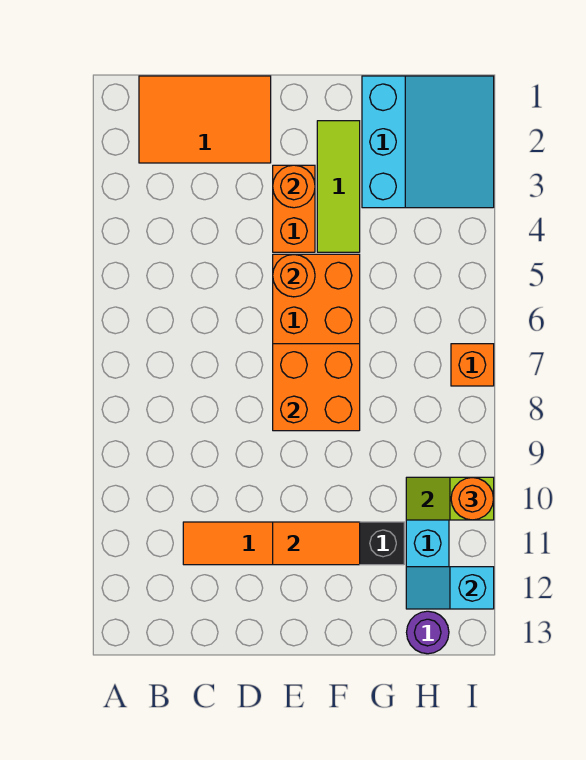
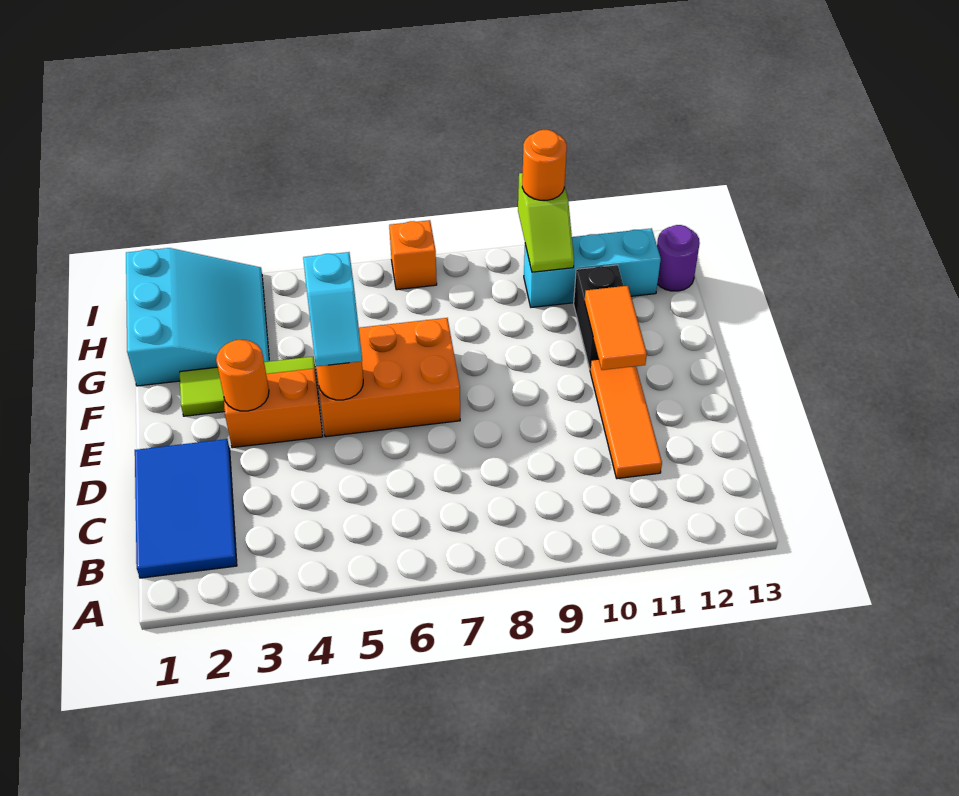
orange 2x3 tile [139,76,271,163] -> blue 2x3 tile [135,439,237,578]
orange 2x2 brick [273,344,360,431] -> none
cyan 3x3 slope [362,76,494,208] -> cyan 3x3 slope turned to [126,248,269,386]
cyan 1x2 slope [406,567,494,609] -> cyan 1x2 slope moved to [303,252,362,366]

